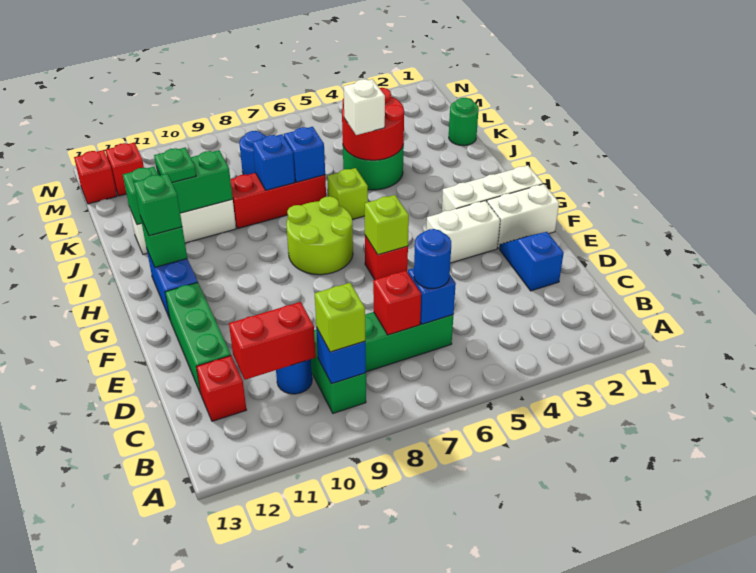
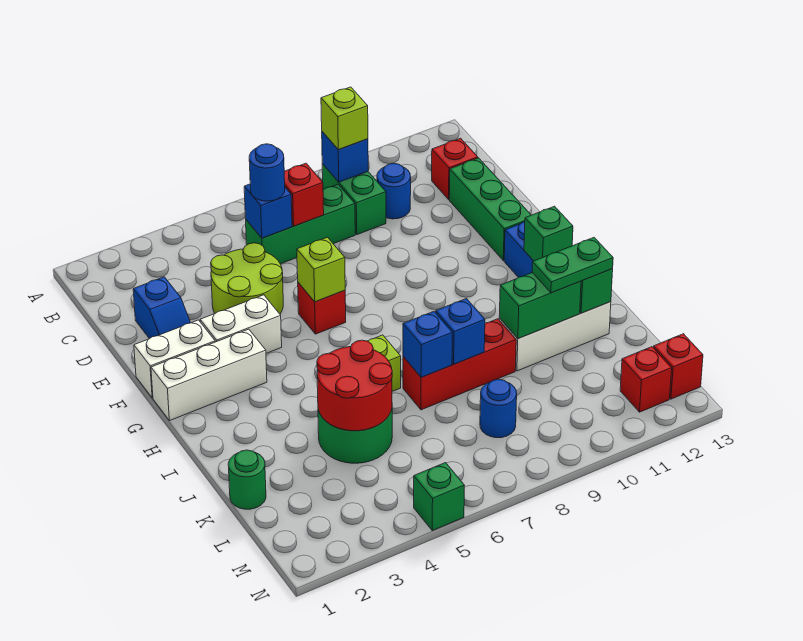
red 1x2 brick [229,302,316,380] -> none
lime 2x2 round brick [286,196,353,275] -> lime 2x2 round brick moved to [211,243,283,314]
green 1x1 brick [134,174,182,236] -> green 1x1 brick moved to [414,463,465,531]
white 1x1 brick [344,79,385,135] -> none
green 1x1 plate [154,148,196,182] -> green 1x2 plate [532,238,613,293]

